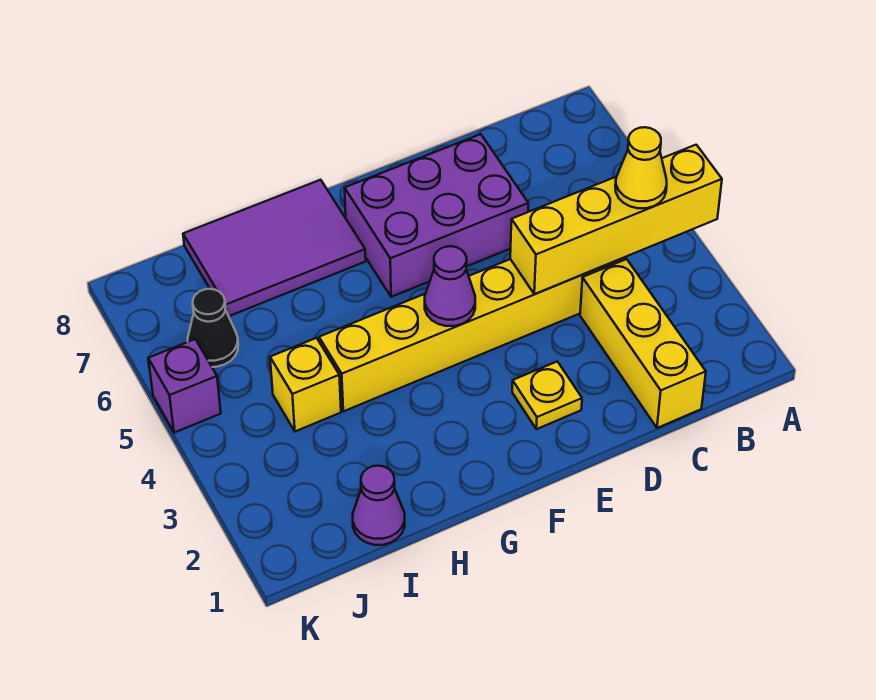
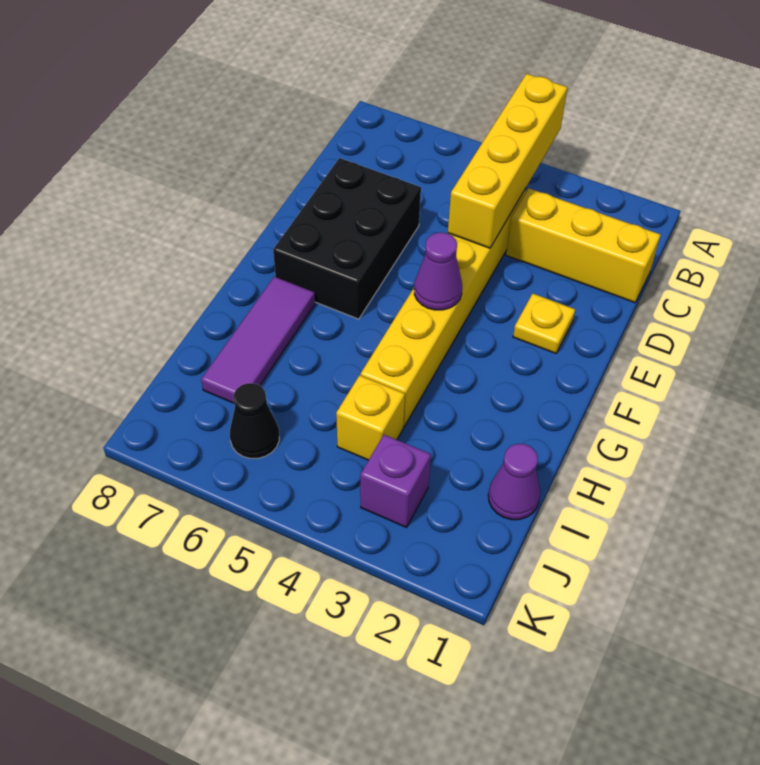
yellow 1x1 cone [615,127,667,208] -> none
purple 2x3 brick [345,134,528,297] -> black 2x3 brick [273,158,421,319]
purple 2x3 tile [183,180,366,316] -> purple 1x3 tile [201,277,315,403]
purple 1x1 brick [148,339,221,433] -> purple 1x1 brick moved to [360,435,431,527]

